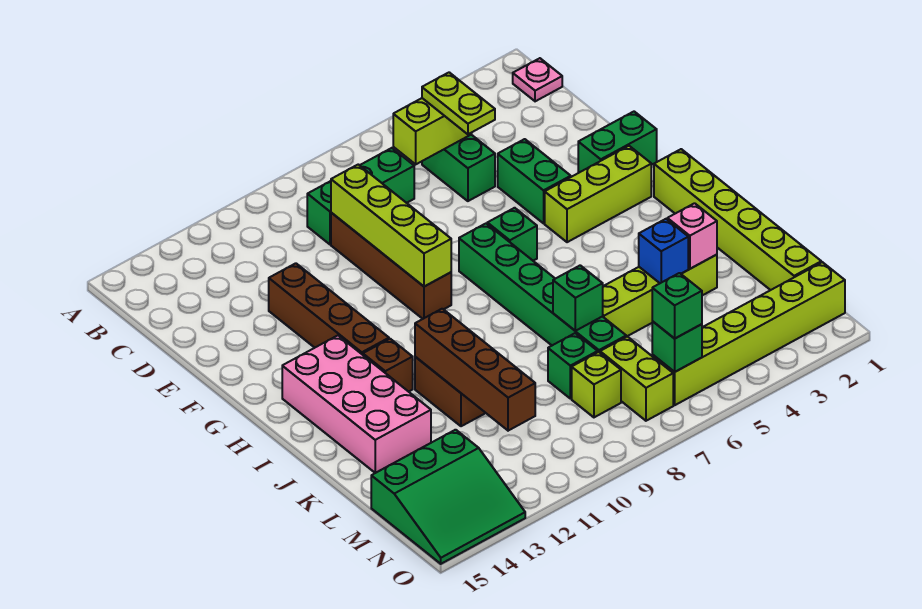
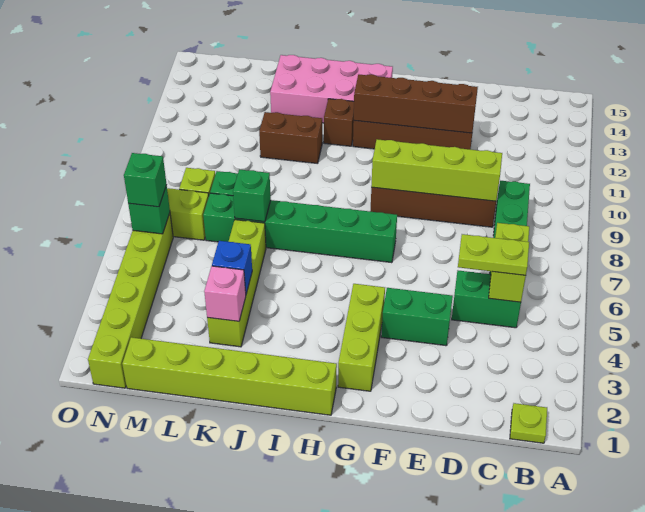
pink 1x1 plate [513,58,562,101] -> lime 1x1 plate [510,403,547,443]
green 1x2 brick [578,112,657,173] -> none
green 1x1 brick [487,208,537,261] -> none
brown 1x4 brick [415,309,535,431] -> brown 1x4 brick moved to [354,74,478,133]
green 3x3 slope [371,430,525,564] -> none

